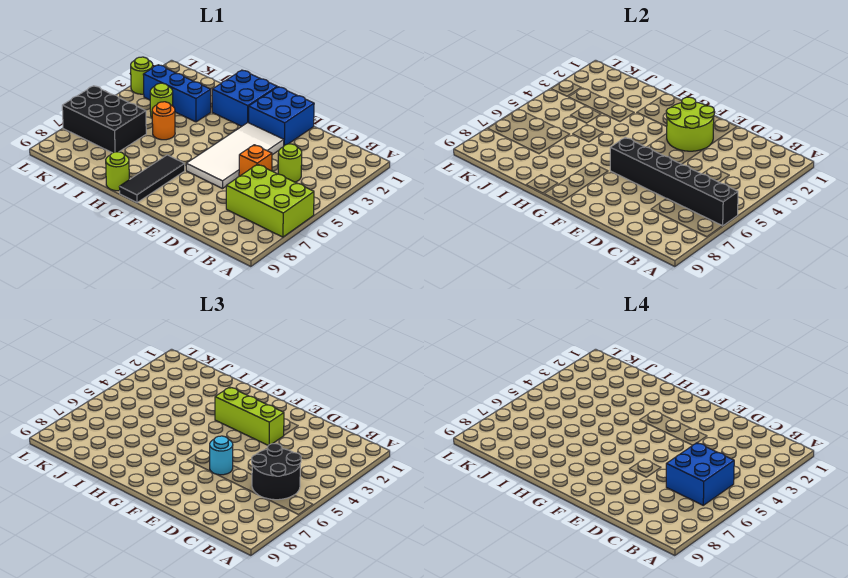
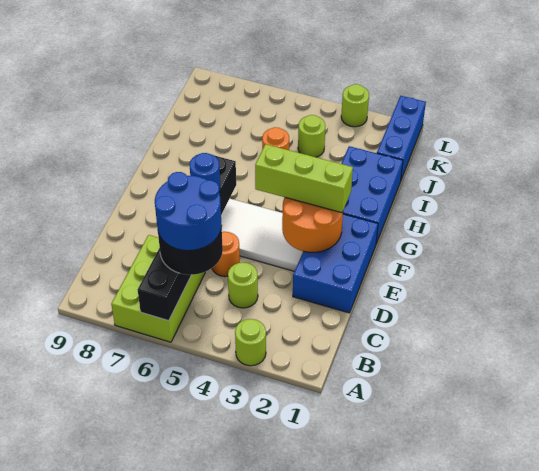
blue 2x2 brick [666,443,734,505] -> blue 2x2 round brick [155,172,222,251]
orange 1x1 brick [239,145,272,176] -> orange 1x1 round brick [212,232,240,277]
blue 2x2 brick [249,87,314,145] -> blue 2x3 brick [293,214,378,313]
lime 2x2 round brick [666,97,714,151] -> orange 2x2 round brick [282,197,343,252]
lime 1x3 brick [215,387,284,445] -> lime 1x3 brick turned to [255,144,353,213]
cyan 1x1 round brick [210,436,233,475] -> blue 1x1 round brick [189,153,220,193]
blue 2x2 brick [212,70,277,126] -> blue 2x3 brick [341,146,403,244]
black 1x3 tile [119,155,185,203] -> none
lime 1x1 round brick [106,152,129,191] -> lime 1x1 round brick moved to [235,319,266,366]
blue 1x3 brick [143,65,211,122] -> blue 1x3 brick moved to [377,96,426,182]
black 2x3 brick [62,86,146,153] -> none

